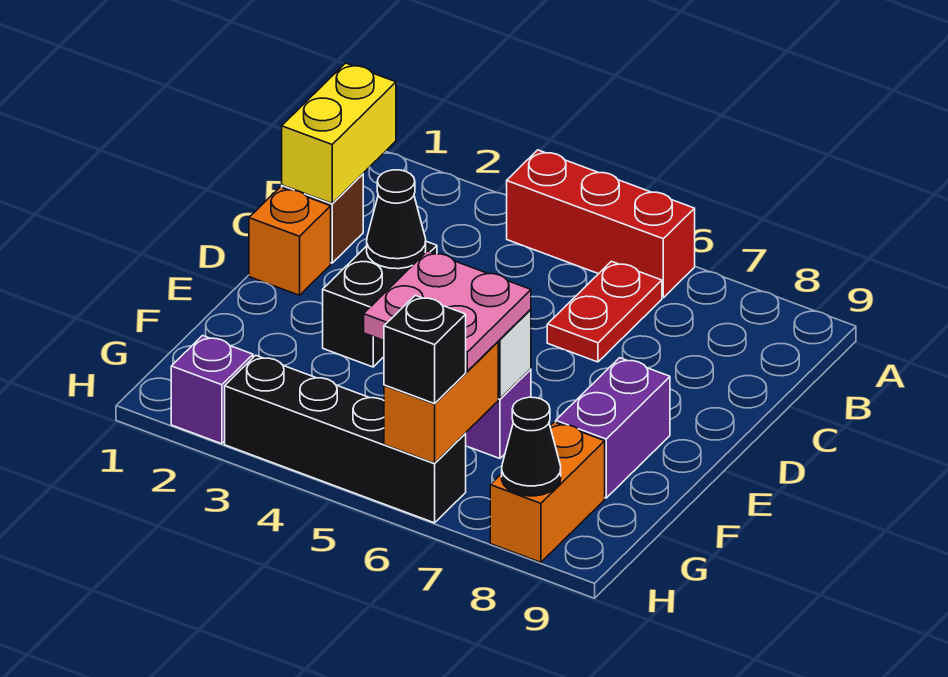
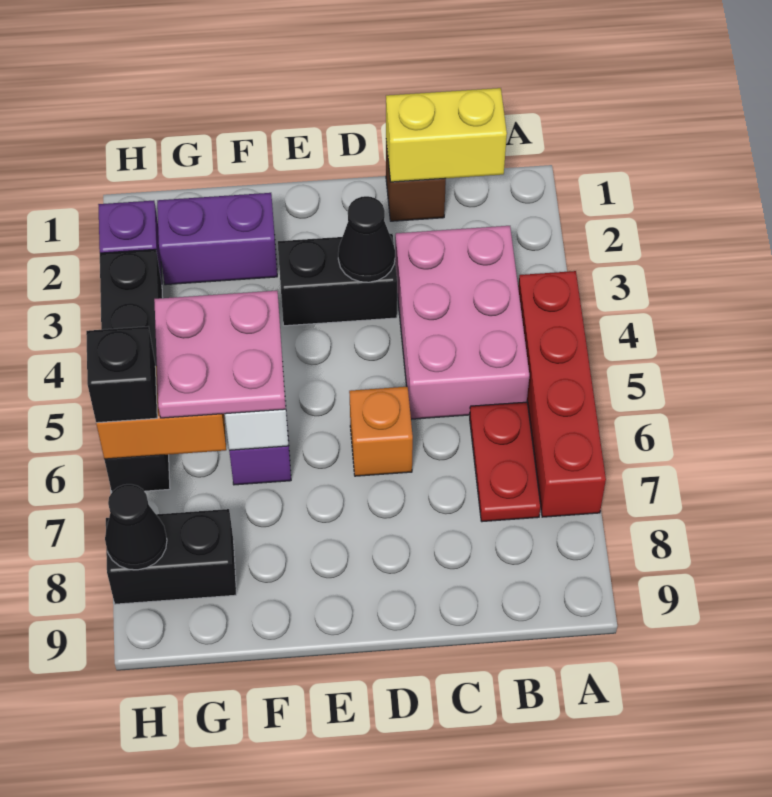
red 1x3 brick [507,150,695,298] -> red 1x4 brick [518,271,606,517]
none -> pink 2x3 brick [395,226,529,419]
red 1x2 plate [547,261,662,362] -> red 1x2 plate turned to [470,402,541,522]
orange 1x1 brick [249,187,331,295] -> orange 1x1 brick moved to [349,387,413,476]
purple 1x2 brick [556,358,670,498] -> purple 1x2 brick moved to [157,193,277,285]
orange 1x2 brick [490,422,605,562] -> black 1x2 brick [106,509,236,604]

